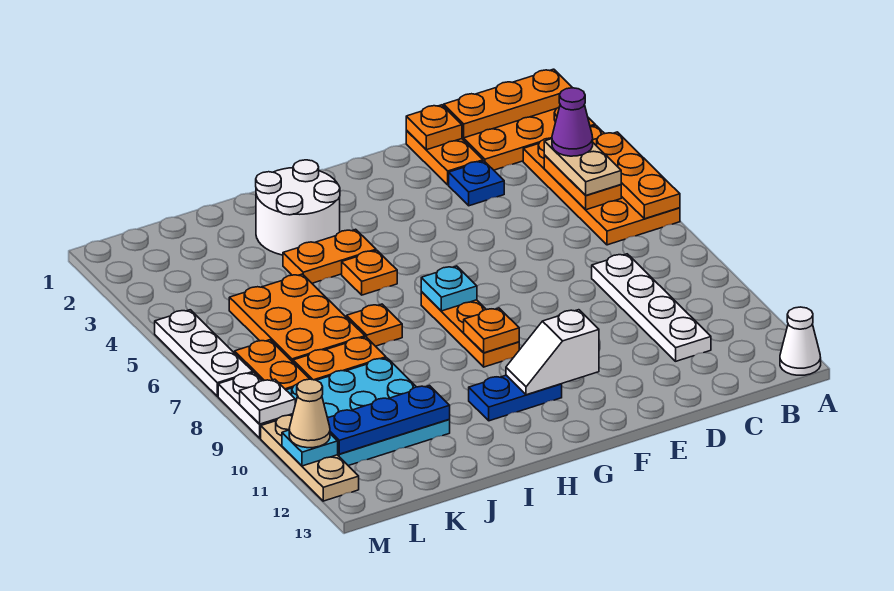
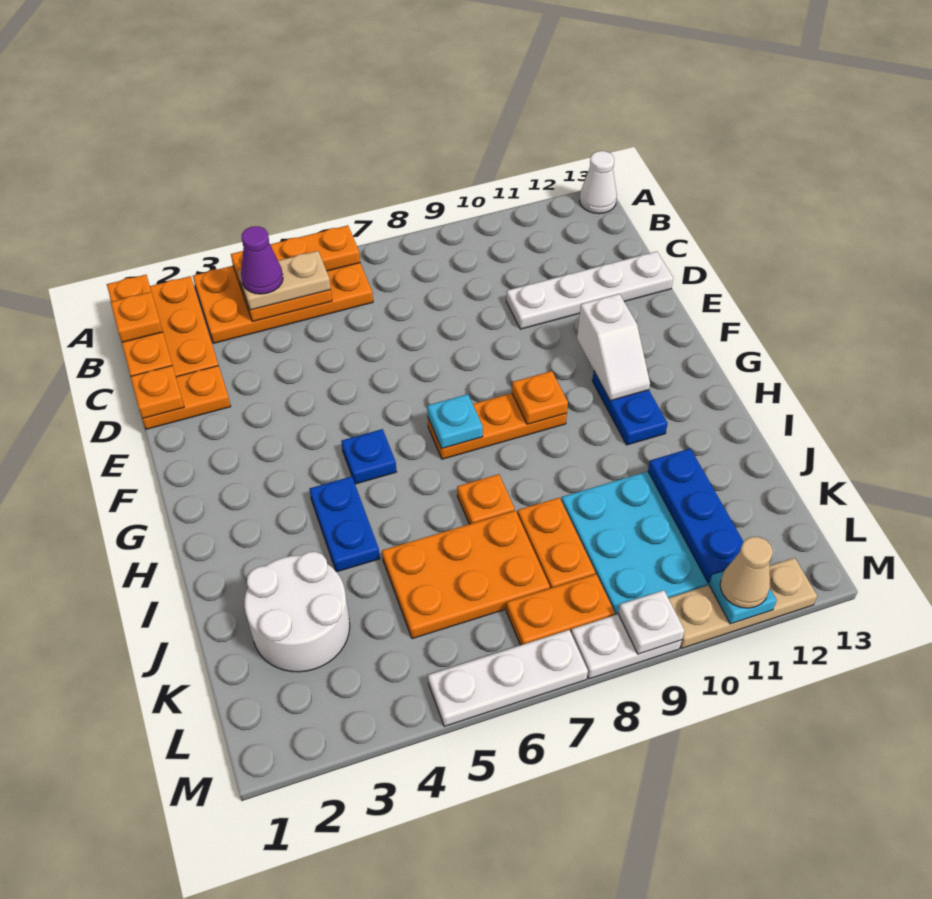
white 1x4 plate [592,254,711,361] -> white 1x4 plate moved to [506,251,673,329]
blue 1x1 plate [449,161,504,206] -> blue 1x1 plate moved to [341,429,396,484]
white 2x2 round brick [256,160,340,255] -> white 2x2 round brick moved to [245,552,350,672]
orange 1x2 plate [283,229,376,283] -> blue 1x2 plate [310,476,380,572]
orange 1x1 plate [342,250,397,295] -> orange 1x1 plate moved to [111,292,163,342]

